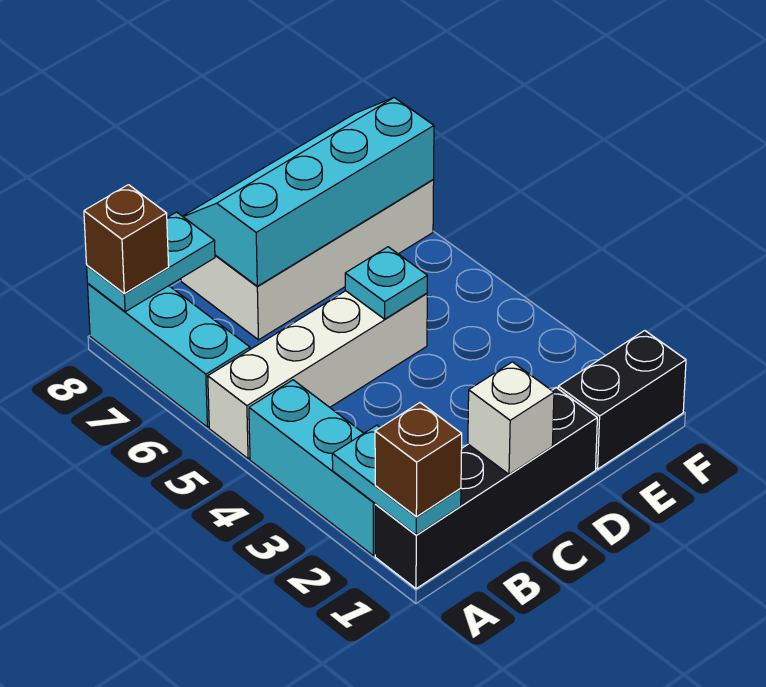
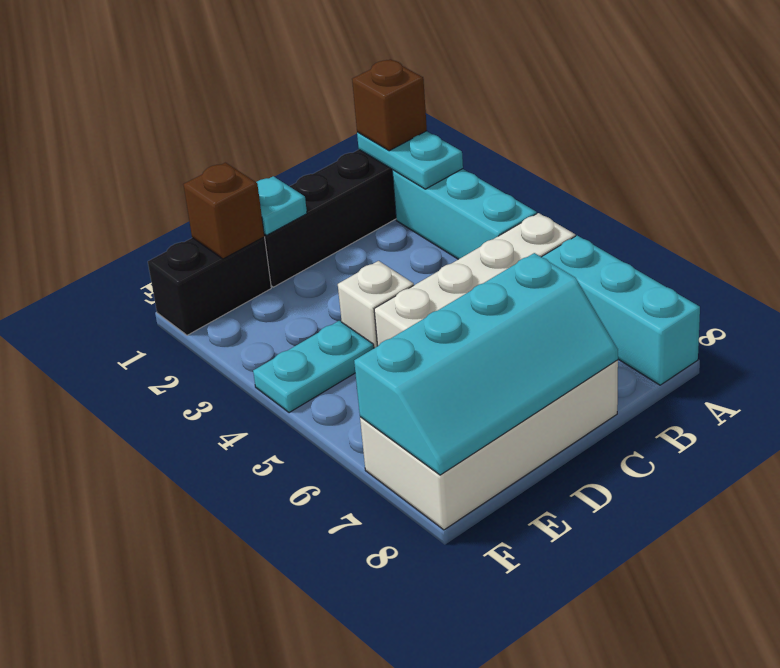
cyan 1x2 plate [87,212,215,312] -> cyan 1x2 plate moved to [253,321,374,413]
brown 1x1 brick [84,185,169,294] -> brown 1x1 brick moved to [183,163,264,259]
white 1x1 brick [468,362,554,474] -> white 1x1 brick moved to [338,261,414,348]
cyan 1x1 plate [345,247,427,319] -> cyan 1x1 plate moved to [256,176,307,235]

